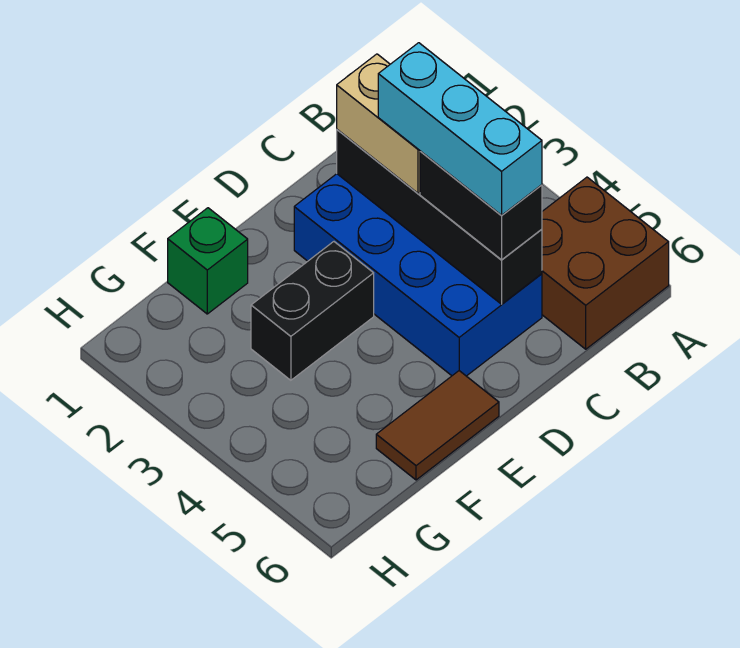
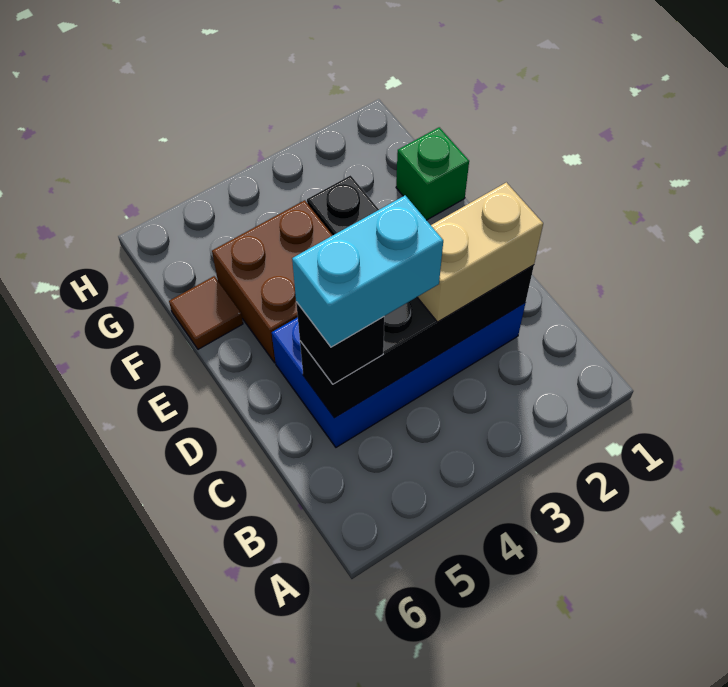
brown 2x2 brick [542,177,669,349] -> brown 2x2 brick moved to [212,200,333,363]
cyan 1x3 brick [378,43,542,215] -> cyan 1x2 brick [292,196,443,347]
black 1x2 brick [420,151,542,260] -> black 1x1 brick [296,302,384,384]
brown 1x2 tile [376,371,499,480] -> brown 1x1 tile [169,276,243,349]

